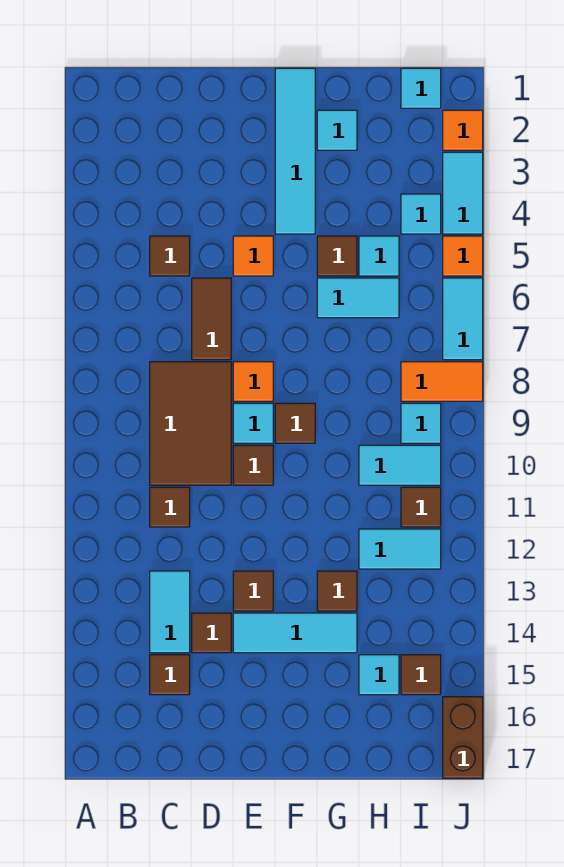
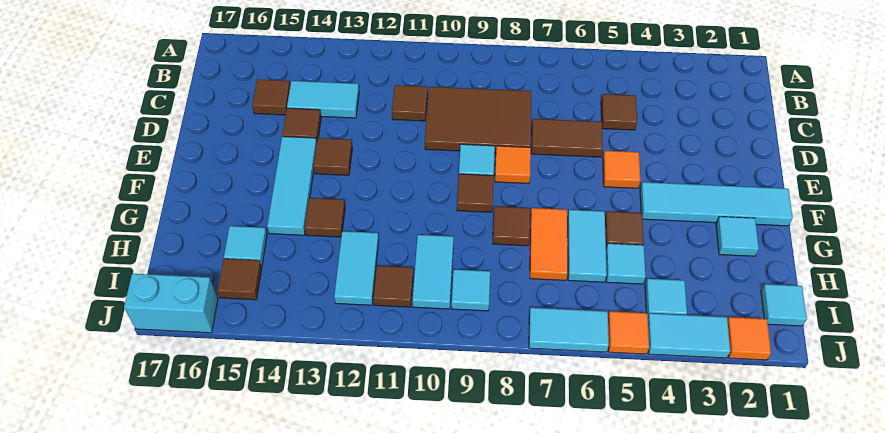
brown 1x1 tile [233,445,273,485] -> brown 1x1 tile moved to [493,206,530,246]
orange 1x2 tile [401,362,483,401] -> orange 1x2 tile moved to [530,208,568,280]
brown 1x2 brick [443,697,483,778] -> cyan 1x2 brick [124,274,218,333]

